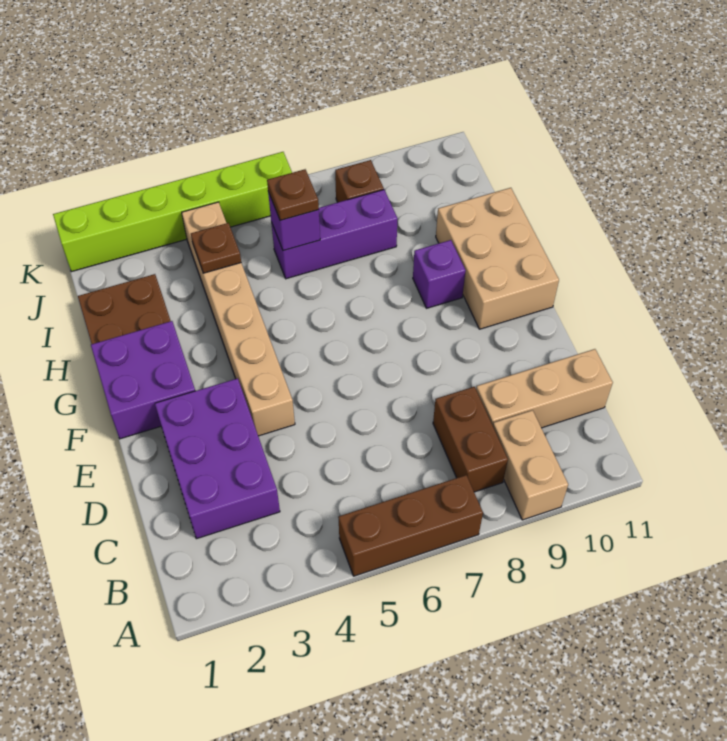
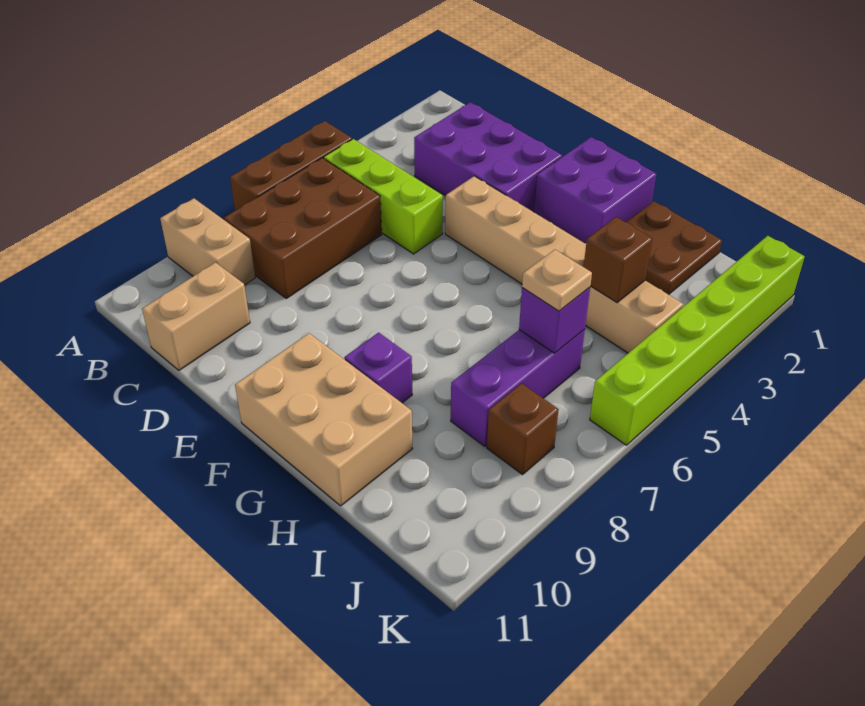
none -> lime 1x3 brick [324,139,443,254]
brown 1x2 brick [433,387,508,492] -> brown 2x3 brick [224,158,382,298]
tan 1x3 brick [476,349,613,428] -> tan 1x2 brick [142,263,250,370]
brown 1x1 plate [191,223,241,273] -> brown 1x1 brick [584,217,652,302]
brown 1x1 plate [267,169,319,221] -> tan 1x1 plate [522,250,592,311]

